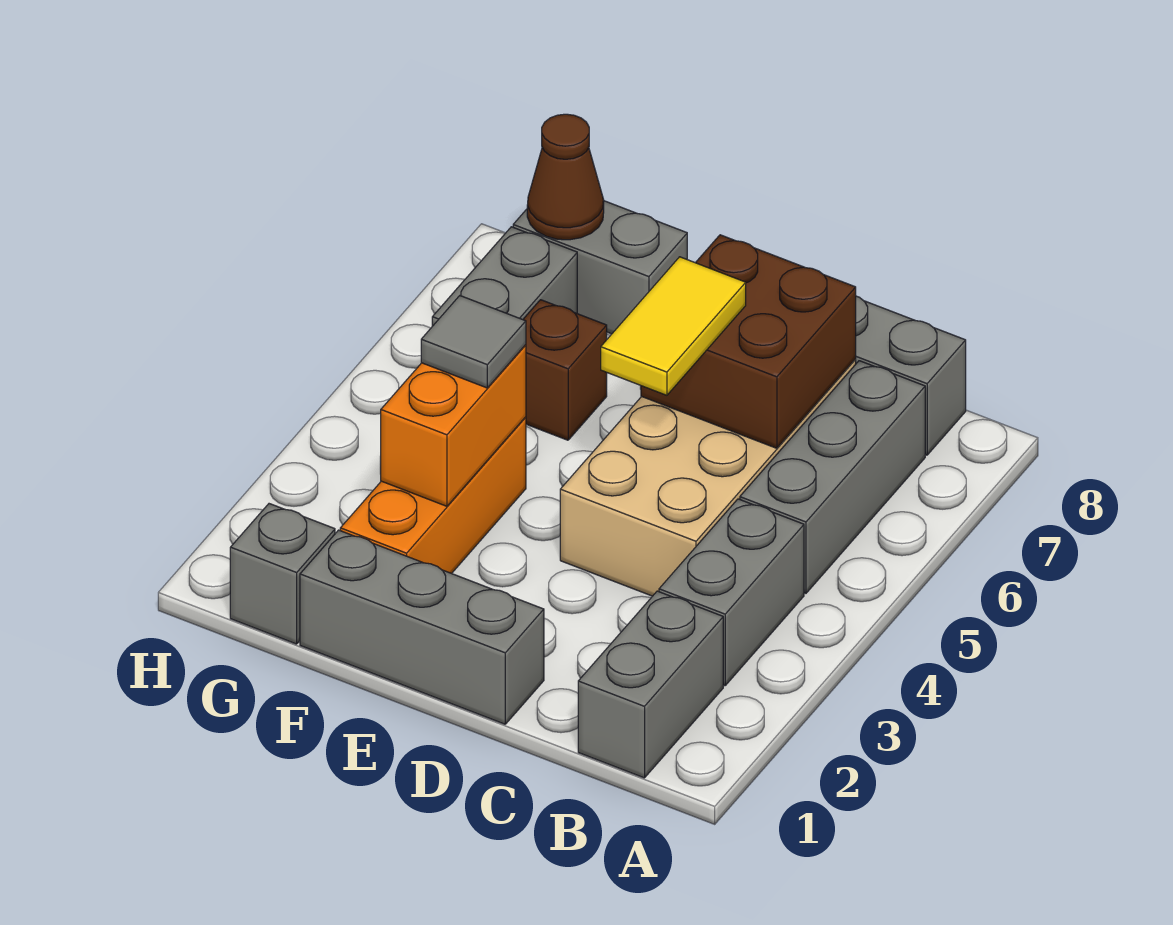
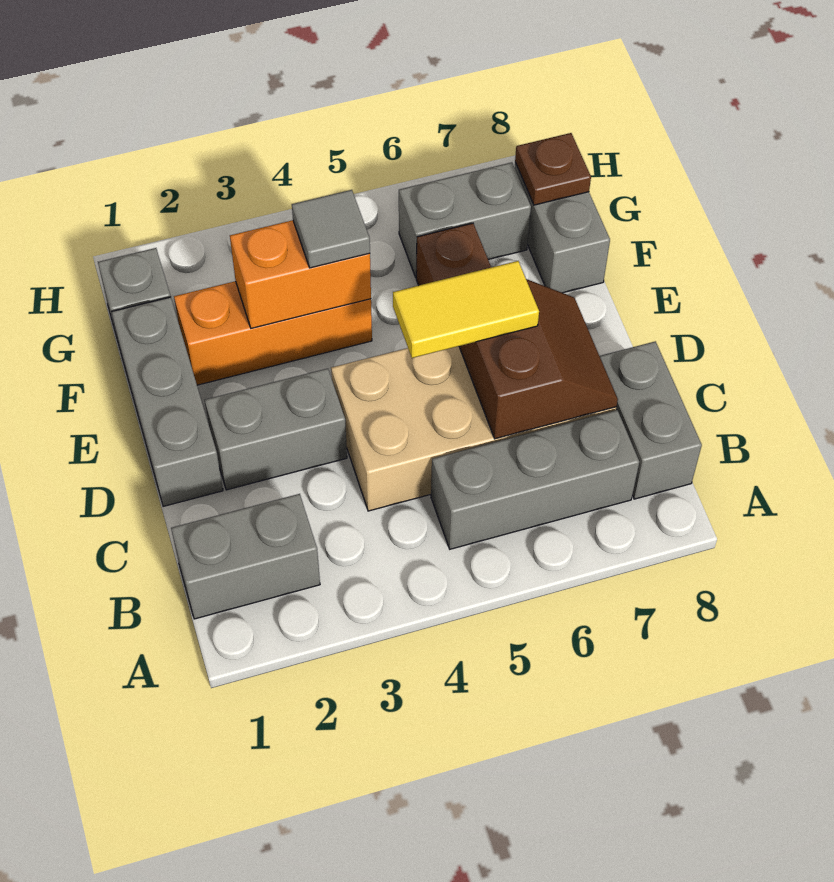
grey 1x2 brick [659,499,804,686] -> grey 1x2 brick moved to [205,368,347,490]
brown 2x2 brick [641,235,856,448] -> brown 2x2 slope [459,279,618,439]
brown 1x1 cone [527,114,604,240] -> brown 1x1 plate [515,133,591,205]

